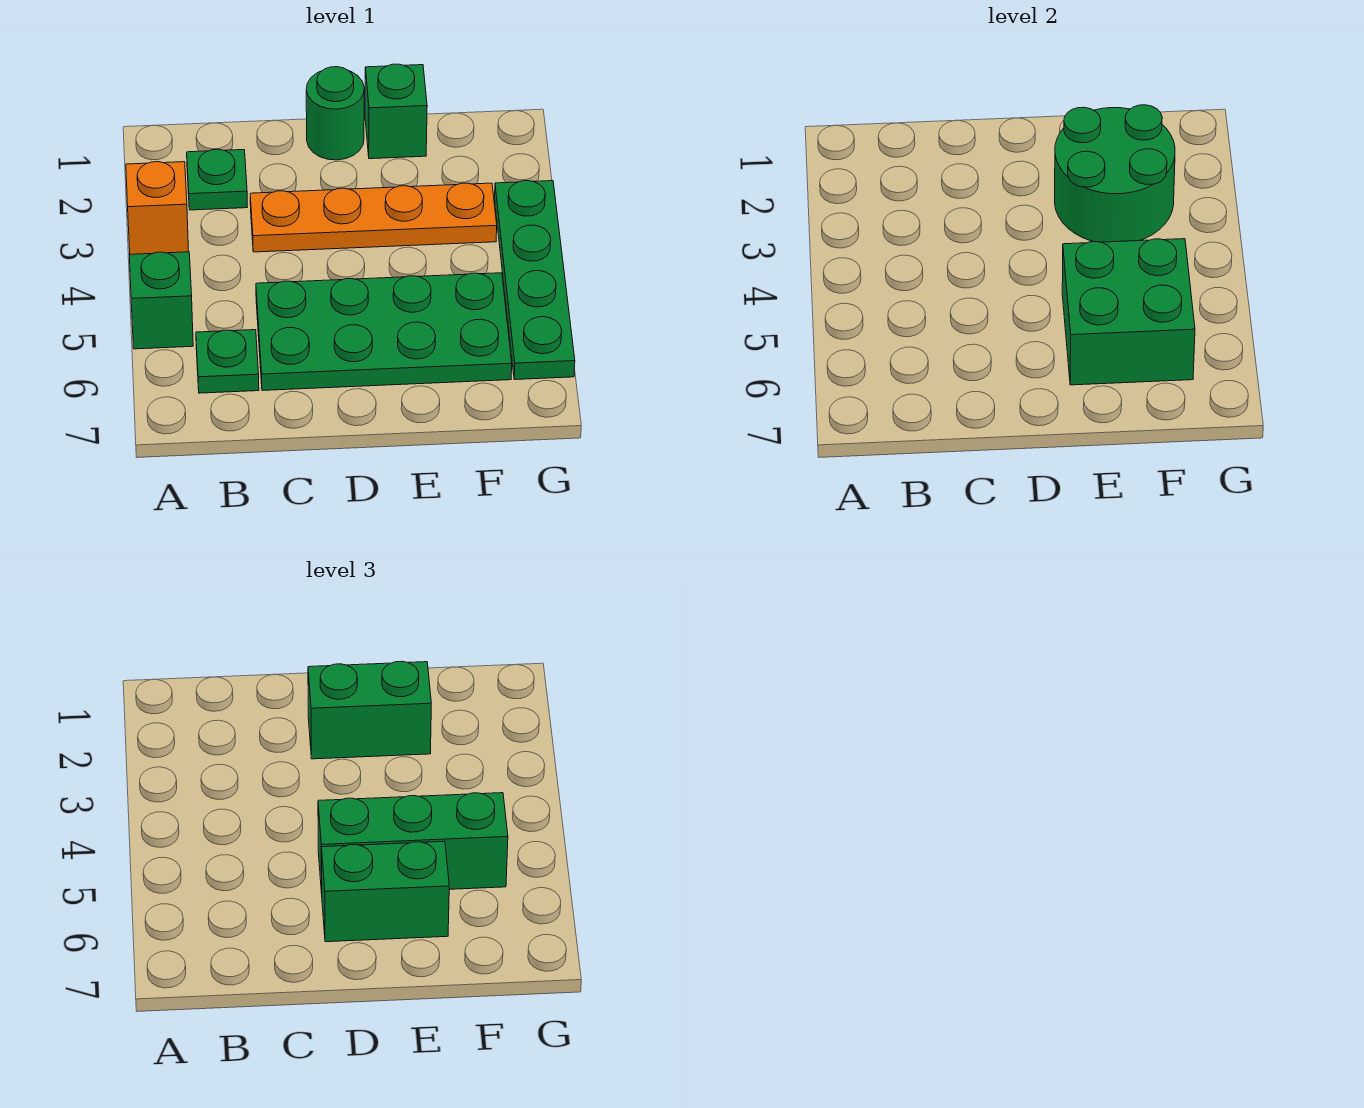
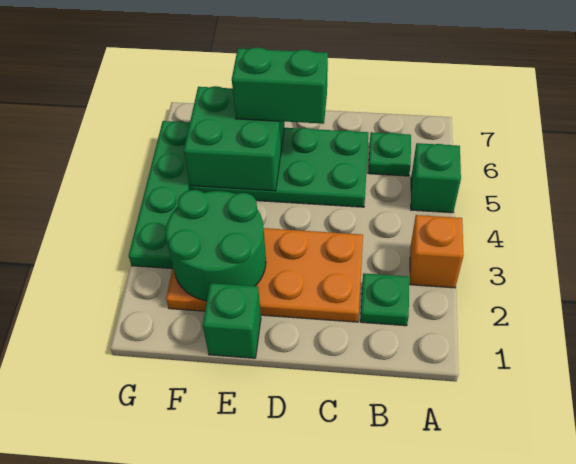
orange 1x4 plate [250,183,497,252] -> orange 2x4 plate [166,228,363,322]
green 1x1 round brick [306,67,364,160] -> none
green 1x2 brick [308,661,431,759] -> none
green 1x3 brick [318,793,508,893] -> none

